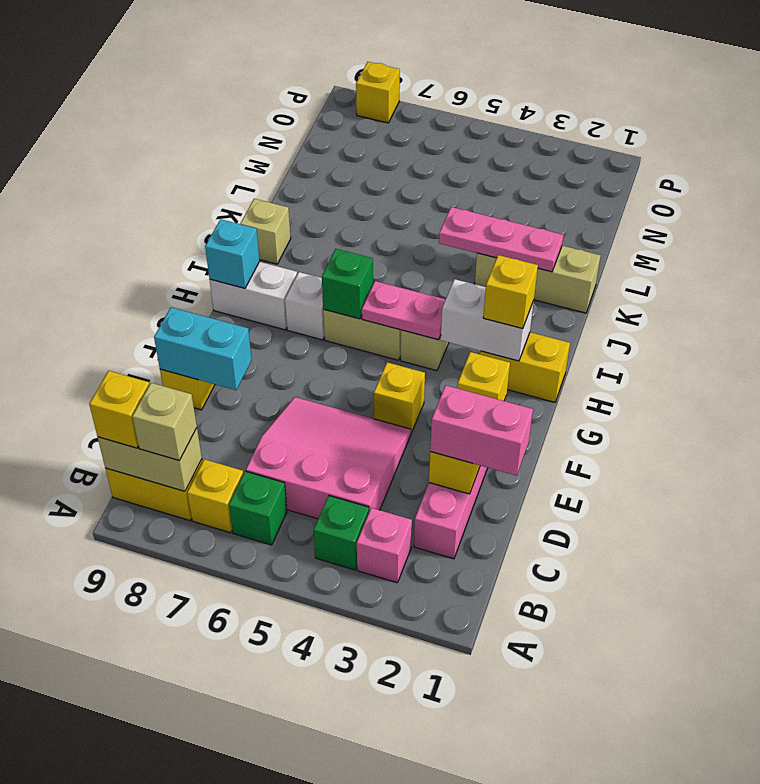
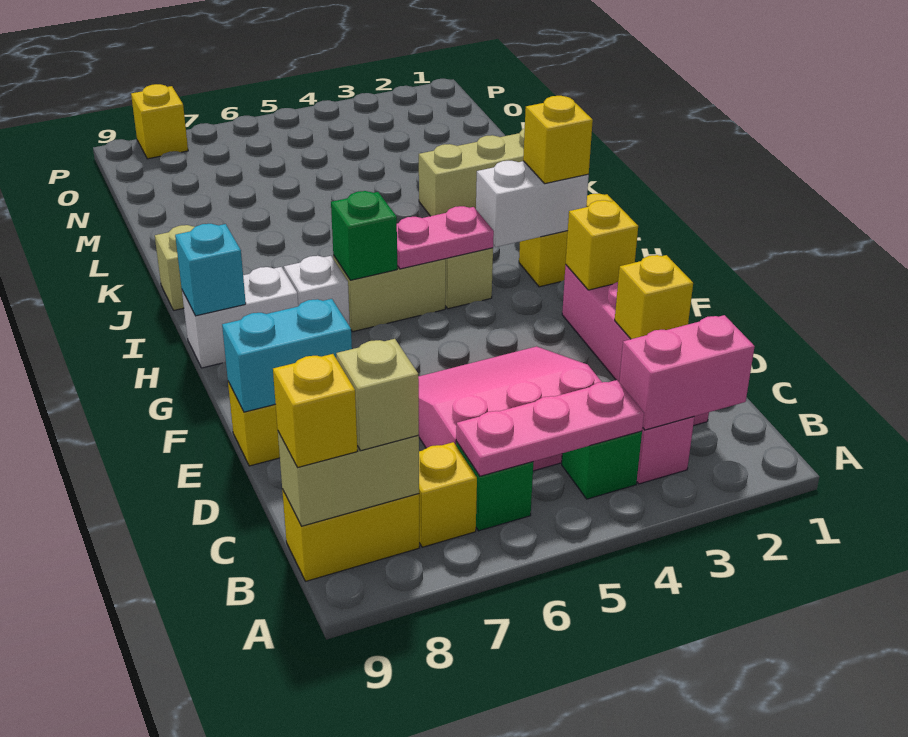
pink 1x2 brick [430,385,533,476] -> pink 1x2 brick moved to [619,315,755,430]
yellow 1x1 brick [374,362,425,433] -> none
pink 1x3 plate [439,207,563,272] -> pink 1x3 plate moved to [456,380,644,476]

